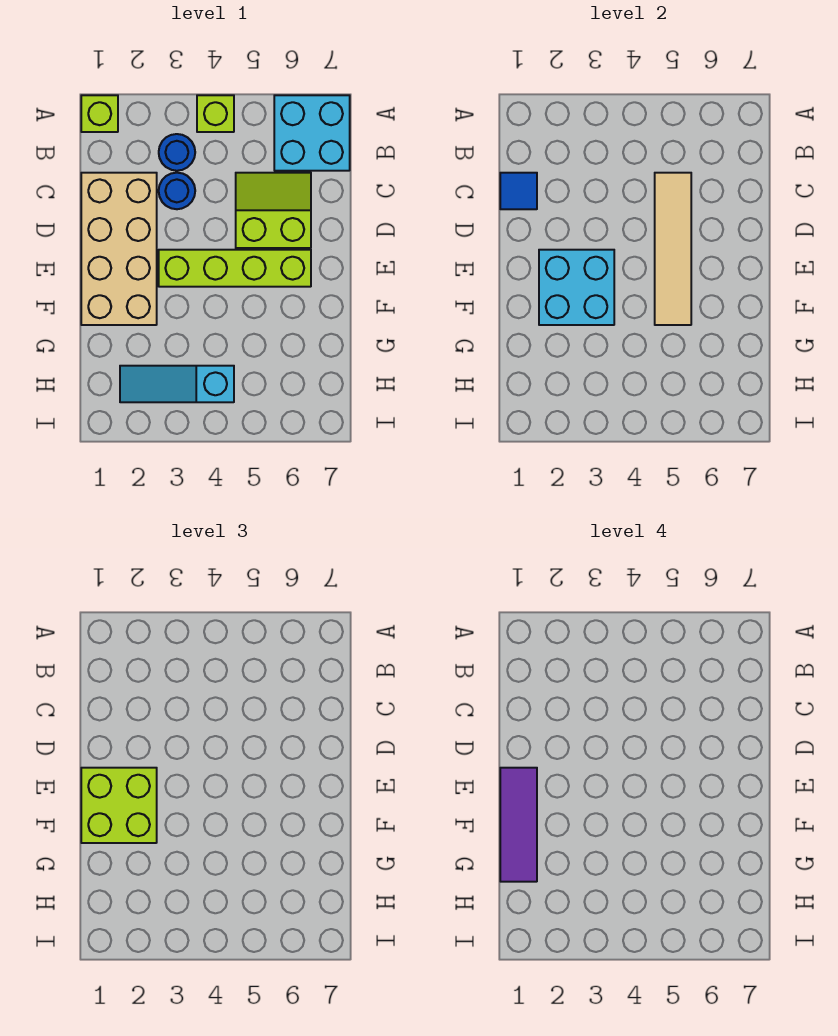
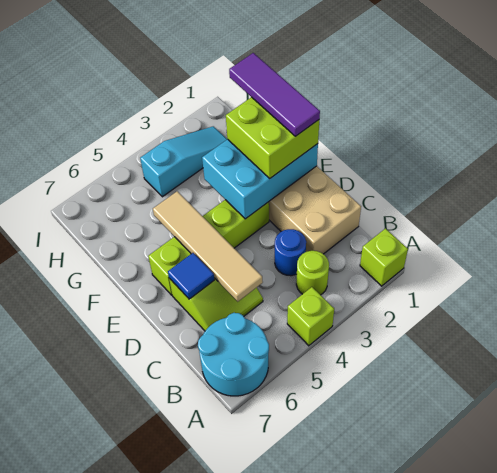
cyan 2x2 brick [274,95,350,171] -> cyan 2x2 round brick [198,313,269,396]
blue 1x1 round brick [159,134,195,171] -> lime 1x1 round brick [296,251,329,295]
blue 1x1 tile [500,173,537,209] -> blue 1x1 tile moved to [168,253,214,299]
cyan 2x2 brick [539,250,614,325] -> cyan 2x3 brick [202,139,318,219]

